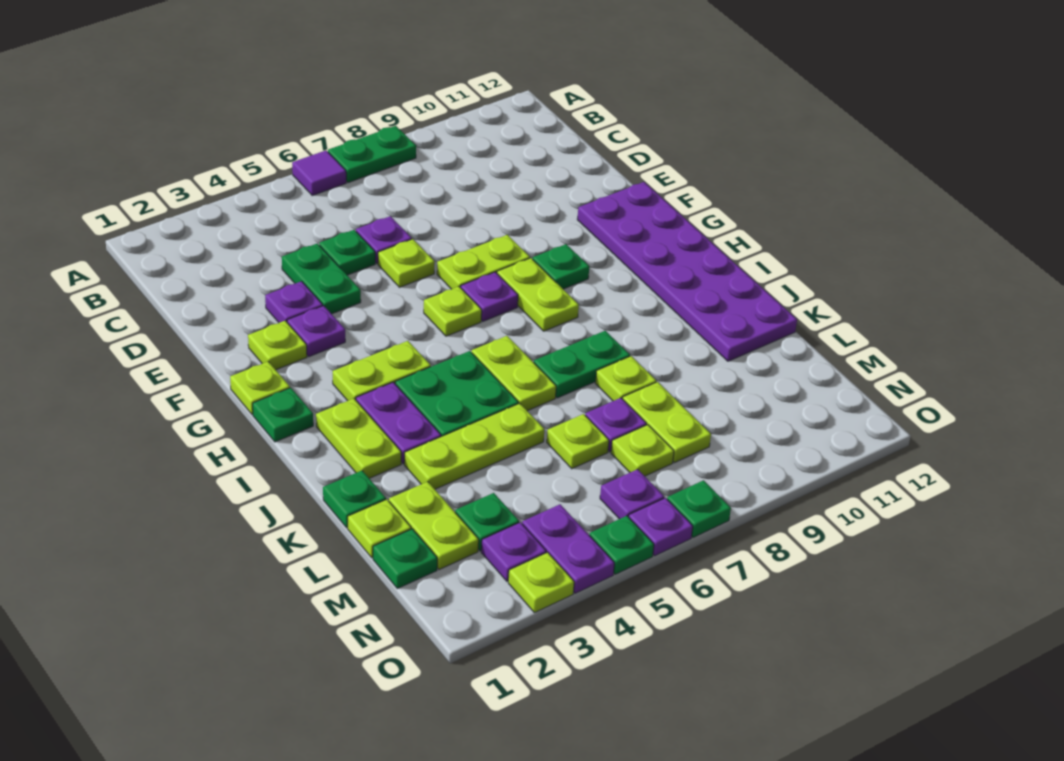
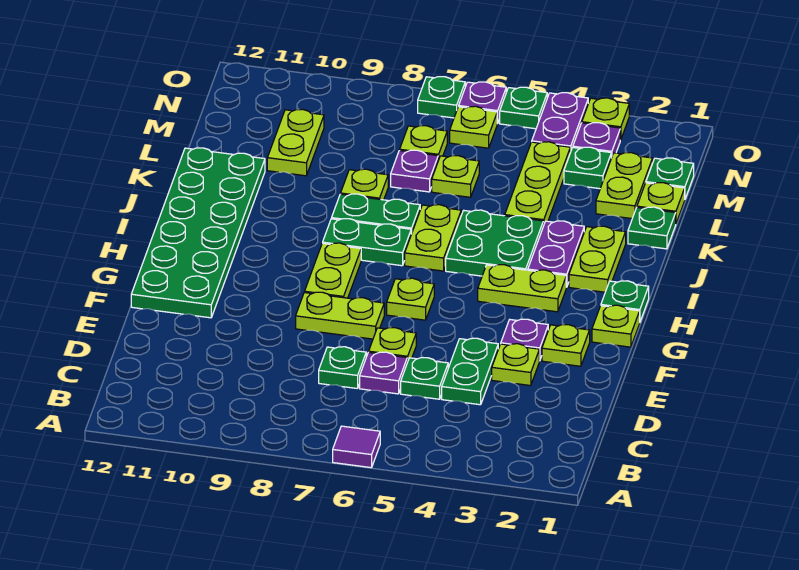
green 1x2 plate [328,126,416,183] -> green 1x2 plate moved to [323,219,411,266]
purple 1x1 plate [265,281,323,323] -> lime 1x1 plate [492,344,539,386]
purple 2x6 plate [577,182,797,361] -> green 2x6 plate [131,148,265,318]
purple 1x1 plate [461,272,518,321] -> none
green 1x1 plate [533,244,589,289] -> green 1x1 plate moved to [319,347,366,388]
lime 1x3 plate [404,403,544,489] -> lime 1x3 plate turned to [505,142,570,226]
lime 1x2 plate [623,382,711,463] -> lime 1x2 plate moved to [267,109,324,176]
purple 1x1 plate [600,469,664,519] -> lime 1x1 plate [450,106,498,148]

